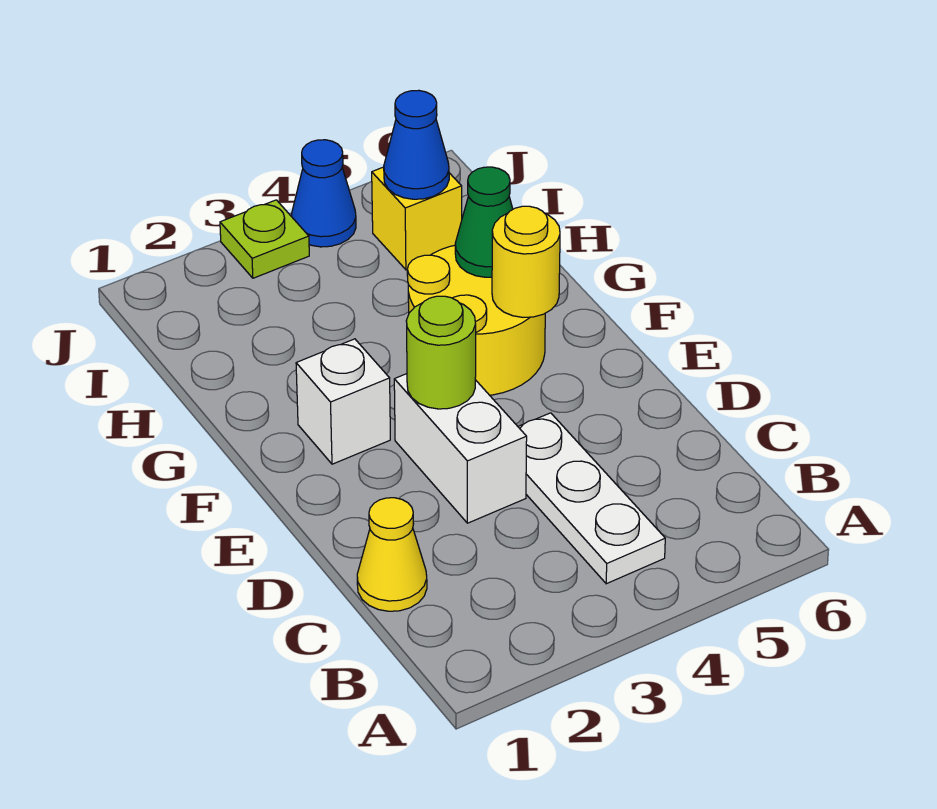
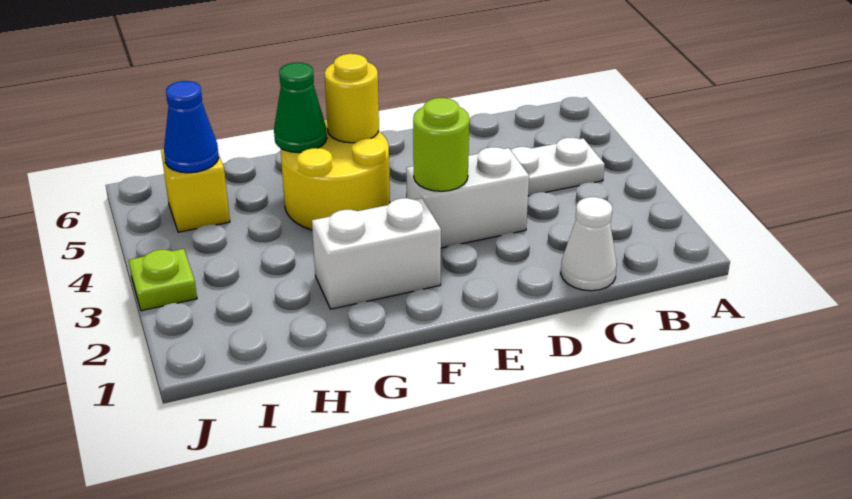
yellow 1x1 cone [357,498,427,611] -> white 1x1 cone [561,197,617,291]
white 1x1 brick [296,339,390,464] -> white 1x2 brick [312,198,441,309]
blue 1x1 cone [292,140,356,247] -> none

